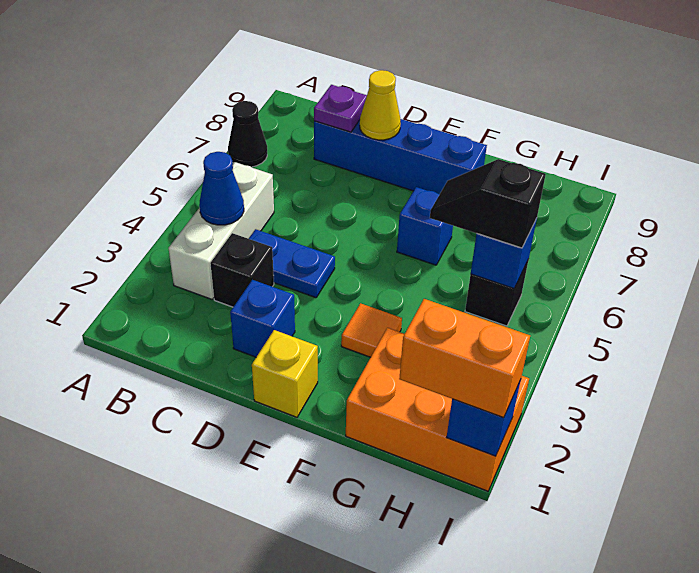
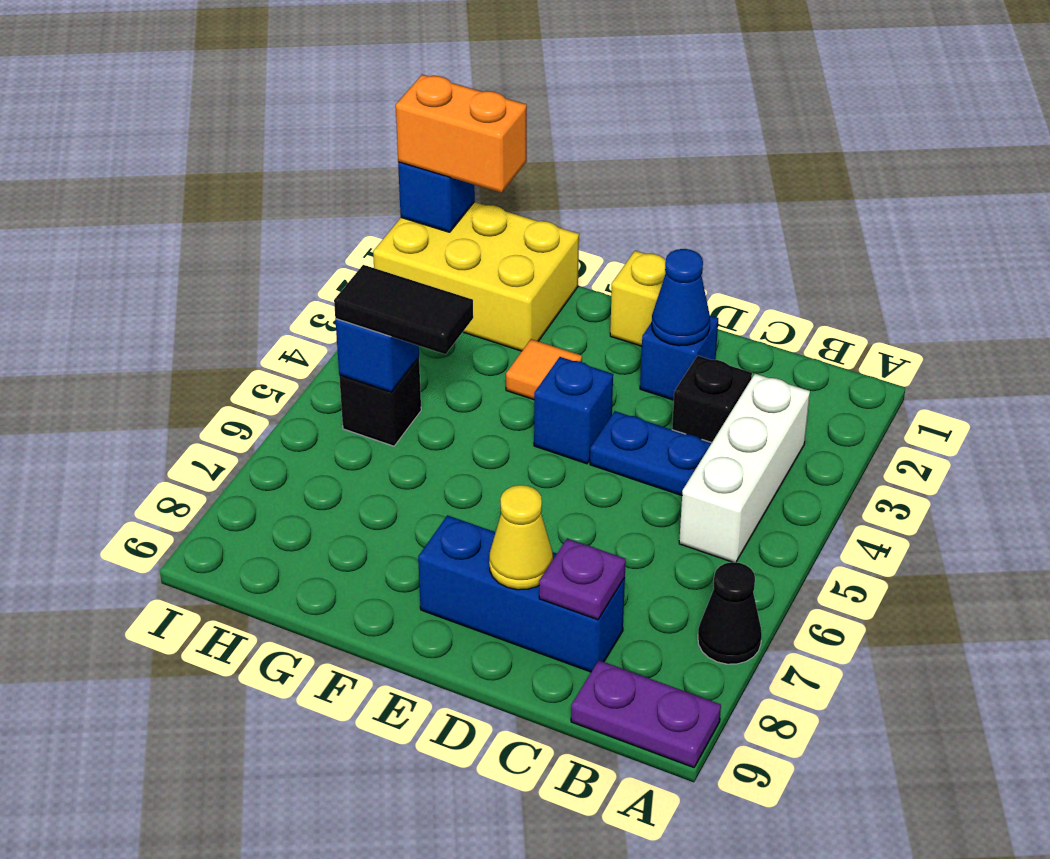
none -> purple 1x2 plate [571,660,721,768]
blue 1x1 cone [199,152,244,225] -> blue 1x1 cone moved to [652,249,710,346]
blue 1x4 brick [314,119,487,194] -> blue 1x3 brick [418,515,625,672]
blue 1x1 brick [397,187,453,265] -> blue 1x1 brick moved to [534,357,613,464]
orange 2x3 brick [346,328,529,491] -> yellow 2x3 brick [373,202,579,351]
black 1x2 slope [430,159,546,248] -> black 1x2 tile [334,265,473,354]

